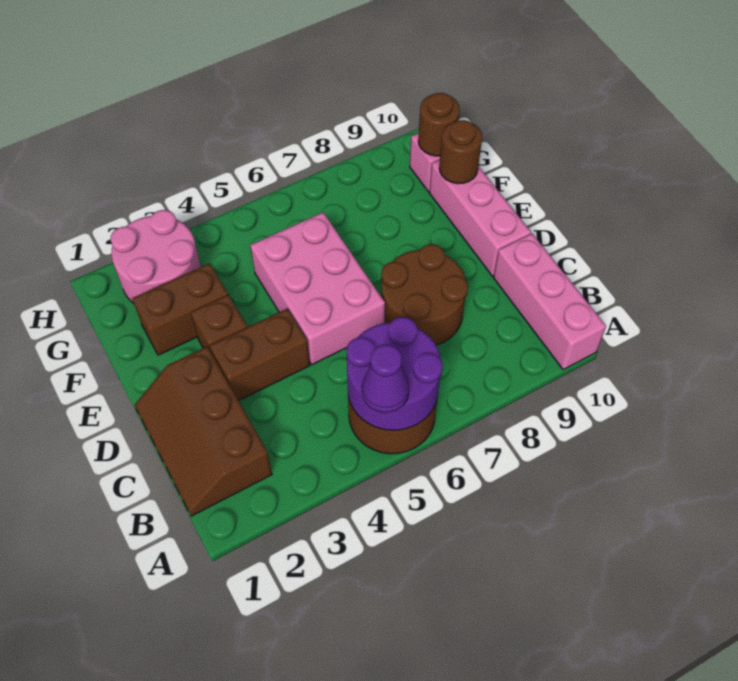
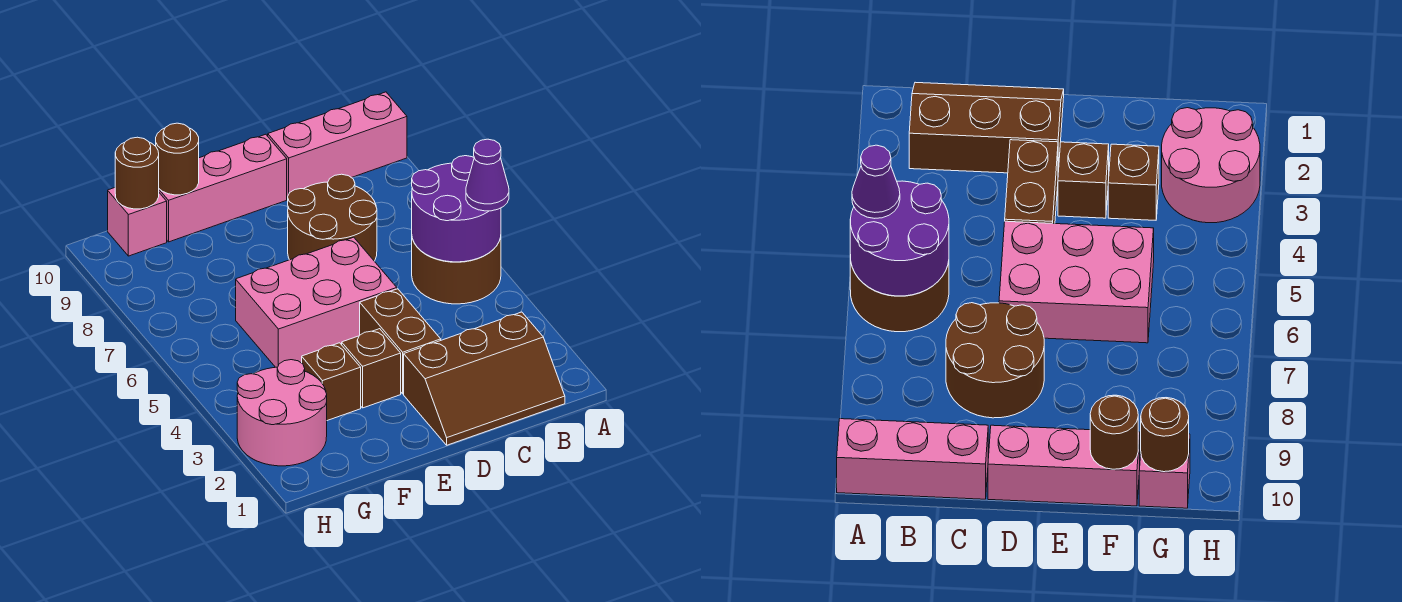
brown 1x2 brick [132,263,228,355] -> brown 1x1 brick [302,343,361,421]

